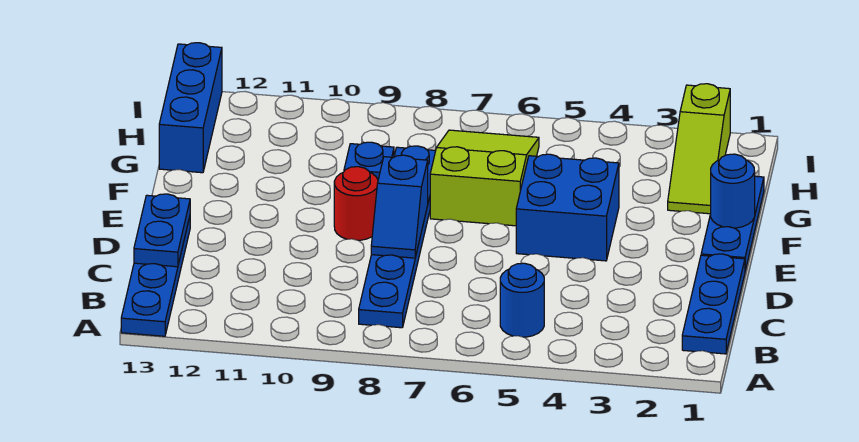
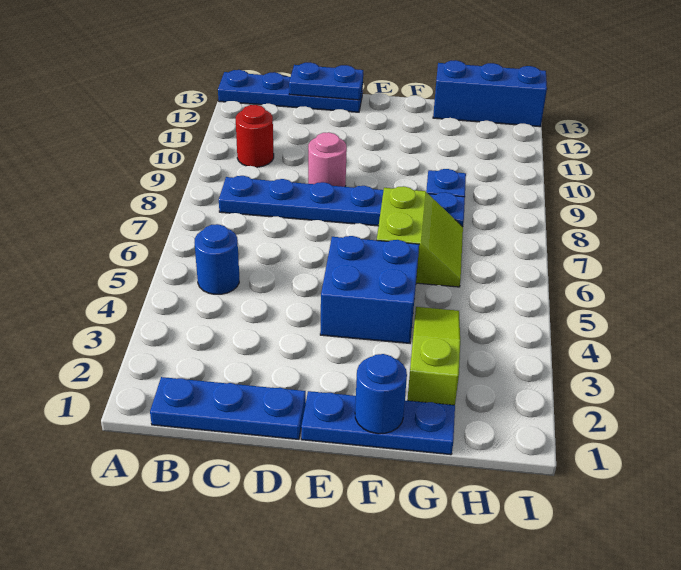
blue 1x2 slope [371,155,428,258] -> none
none -> pink 1x1 round brick [308,132,347,187]
red 1x1 round brick [334,167,378,240] -> red 1x1 round brick moved to [236,105,274,167]
lime 2x3 slope [430,130,539,226] -> lime 2x2 slope [377,186,463,287]
lime 1x3 slope [668,84,730,214] -> lime 1x3 slope turned to [407,307,460,405]

